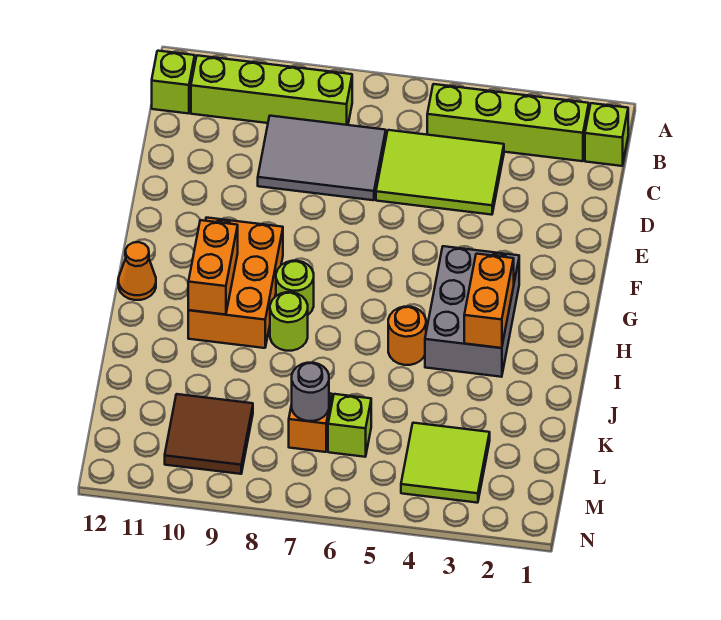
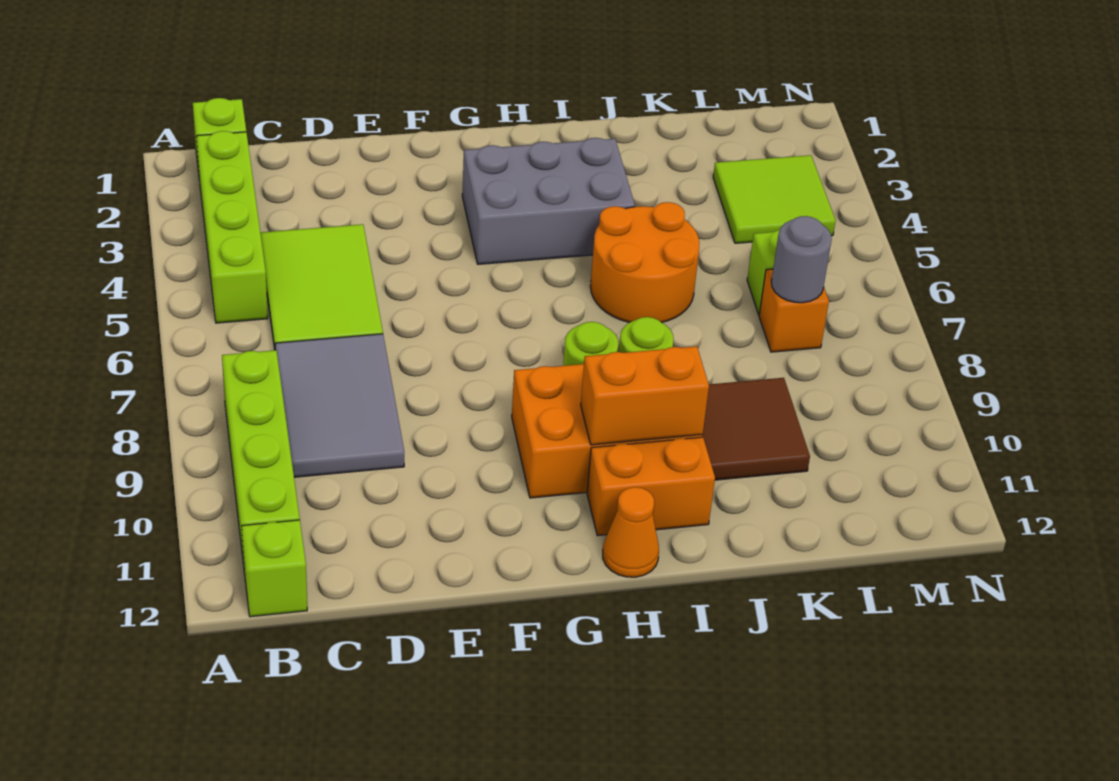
orange 1x2 brick [464,254,514,348] -> orange 1x2 brick moved to [587,437,715,536]
orange 1x1 round brick [388,307,426,365] -> orange 2x2 round brick [590,202,699,323]
brown 2x2 tile [165,394,253,474] -> brown 2x2 tile moved to [702,378,810,480]

